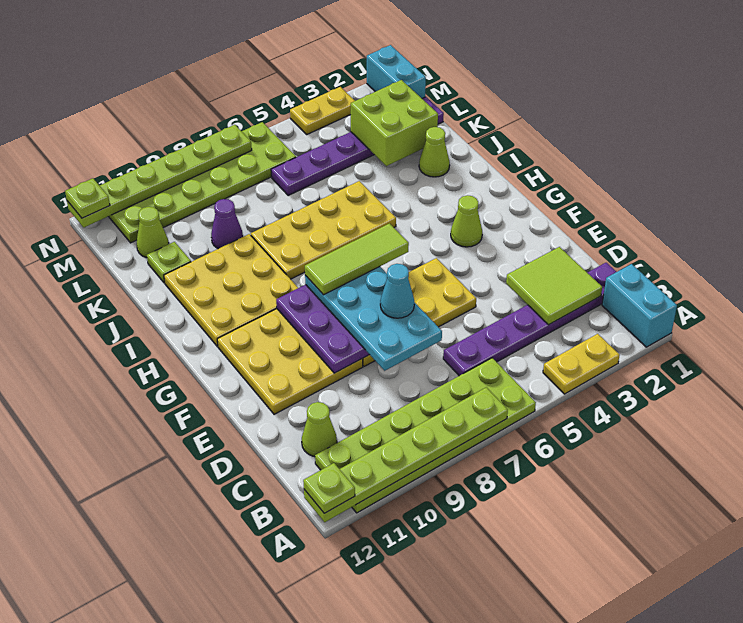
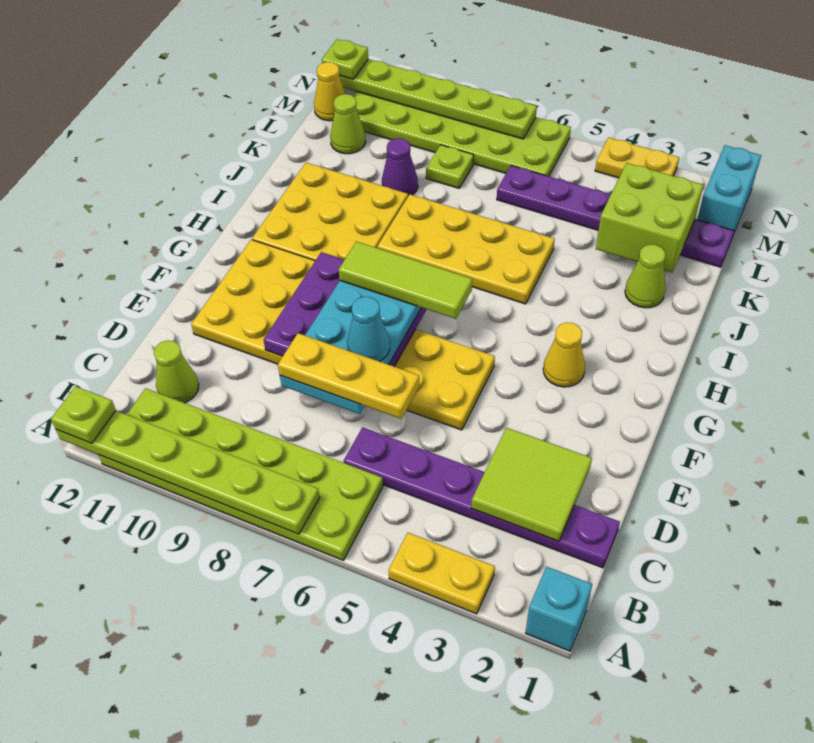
cyan 1x2 brick [602,264,677,347] -> cyan 1x1 brick [526,567,592,651]
none -> yellow 1x3 plate [278,333,420,419]
lime 1x1 cone [451,195,482,247] -> yellow 1x1 cone [543,322,585,387]
lime 1x1 plate [147,242,191,283] -> lime 1x1 plate moved to [426,145,474,188]
none -> yellow 1x1 cone [314,62,345,121]

